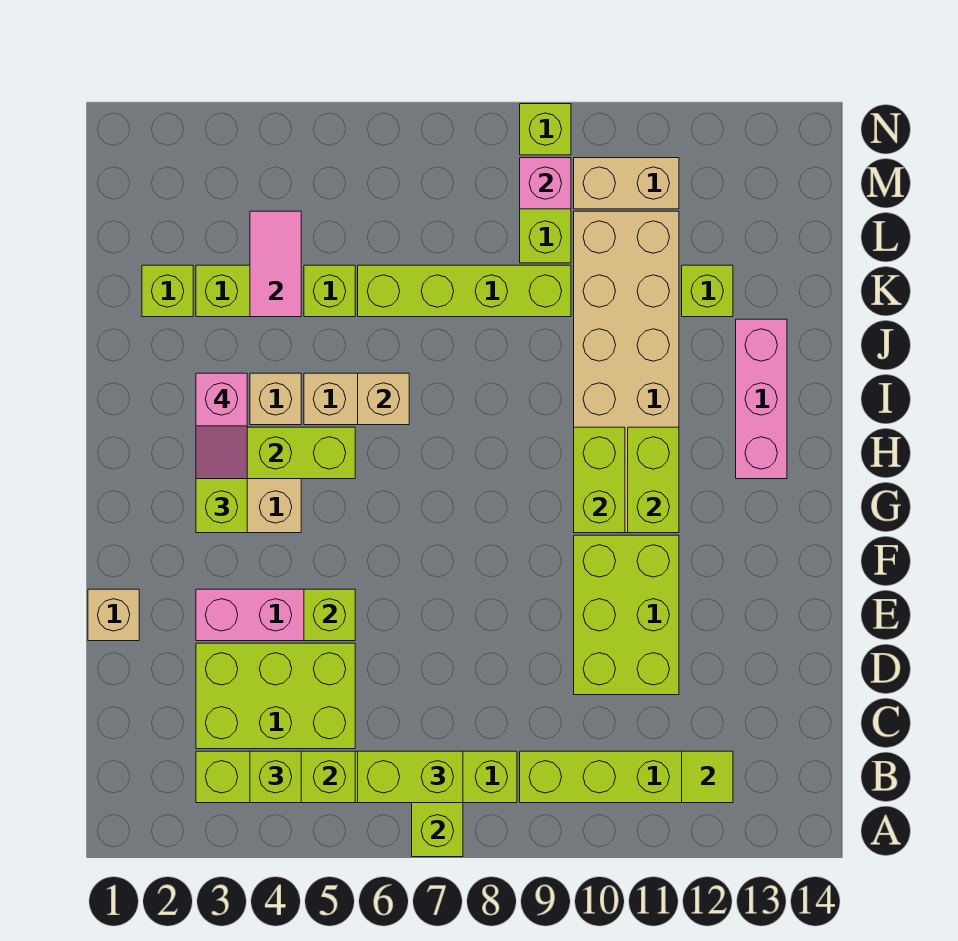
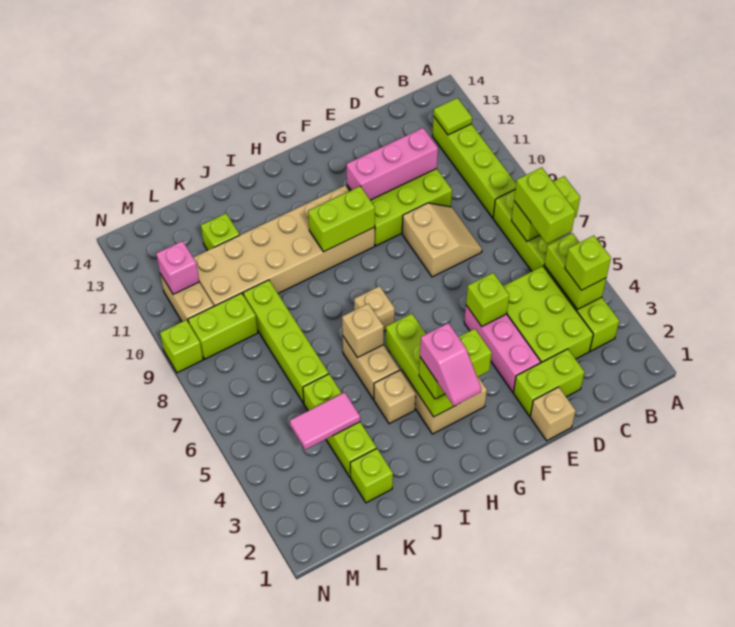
none -> tan 2x2 slope [402,203,482,277]
lime 1x2 brick [628,427,679,533] -> lime 1x2 brick moved to [513,349,585,416]
pink 1x2 slope [196,373,247,479] -> pink 1x2 slope turned to [420,323,482,406]
none -> tan 1x1 brick [354,286,395,331]
pink 1x3 brick [736,319,787,479] -> pink 1x3 brick moved to [347,128,438,200]
pink 1x1 brick [520,158,571,209] -> pink 1x1 brick moved to [156,241,199,294]

